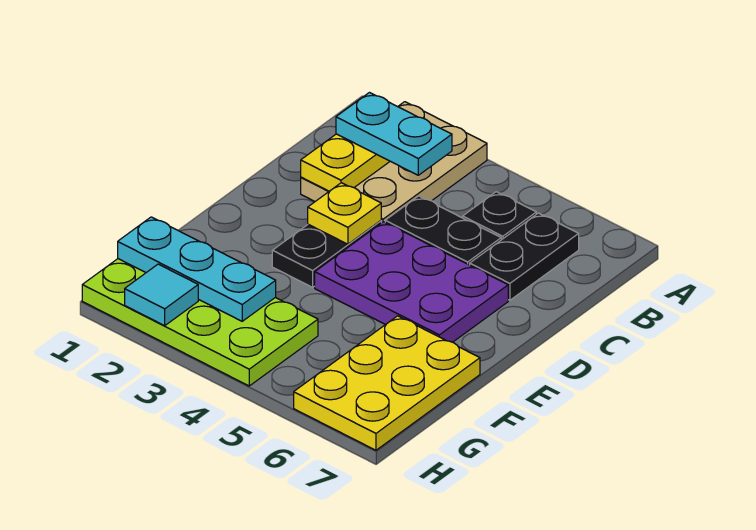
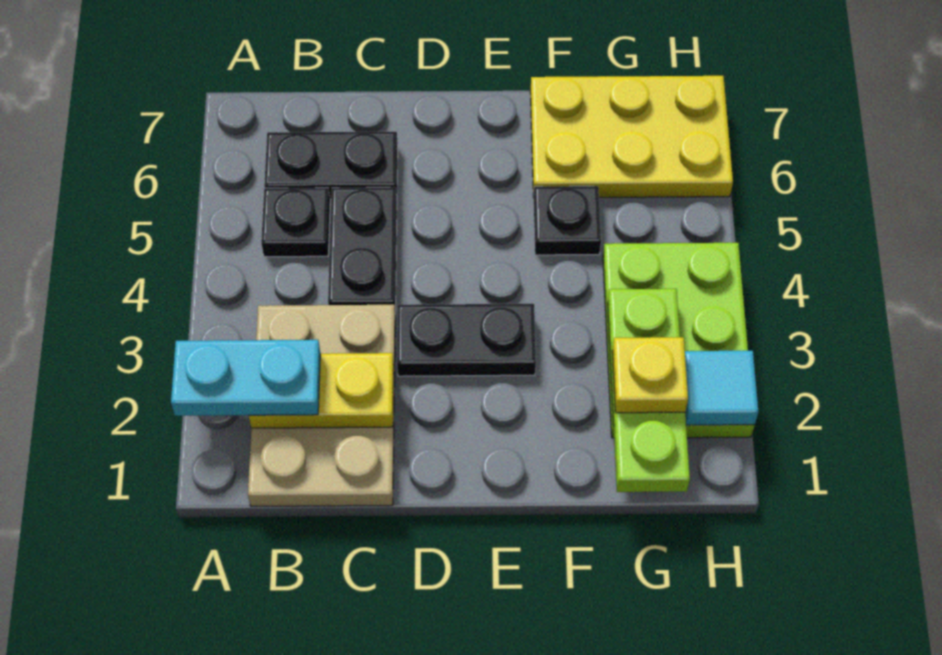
tan 2x3 plate [301,102,487,223] -> tan 2x3 plate turned to [248,305,395,507]
cyan 1x2 plate [336,93,452,175] -> cyan 1x2 plate turned to [171,340,320,416]
yellow 1x1 plate [308,183,381,244] -> yellow 1x1 plate moved to [612,337,688,413]
purple 2x3 plate [315,222,508,342] -> none
none -> black 1x1 plate [533,186,601,255]
lime 2x4 plate [82,259,318,386] -> lime 2x3 plate [603,243,755,438]
cyan 1x3 plate [118,217,276,321] -> lime 1x3 plate [608,289,690,492]

